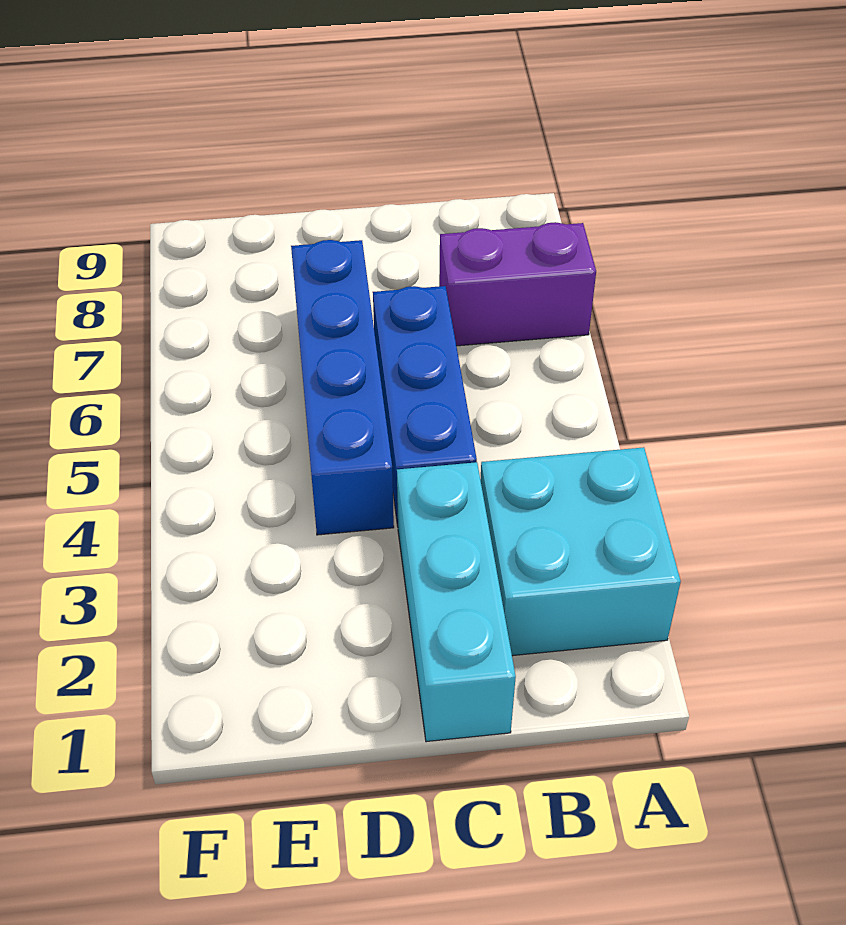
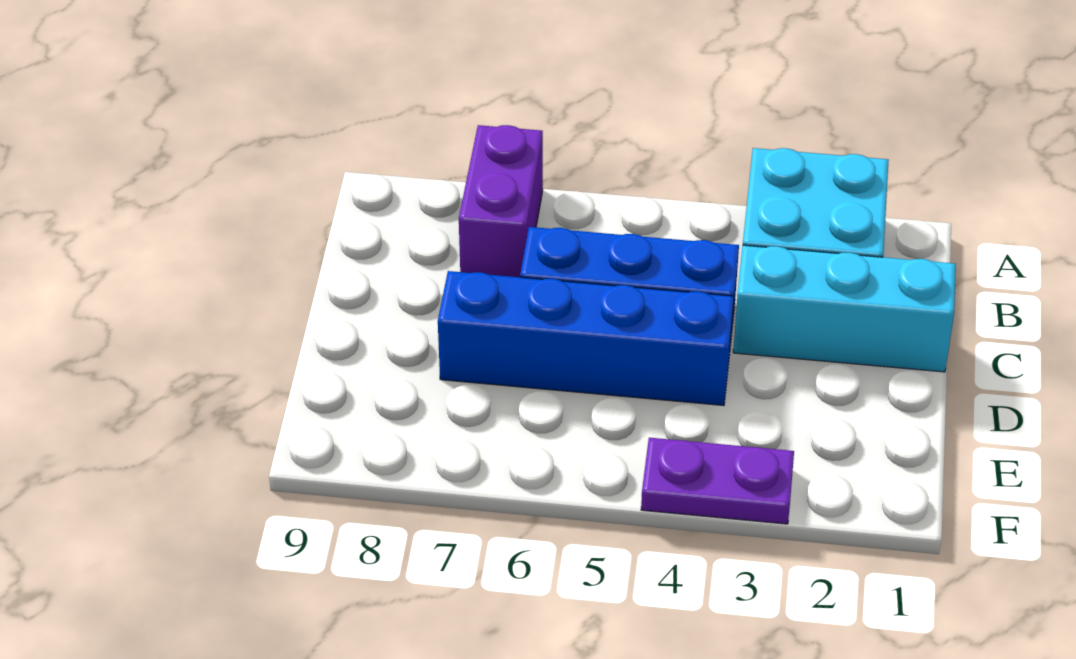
none -> purple 1x2 plate [641,438,794,524]

